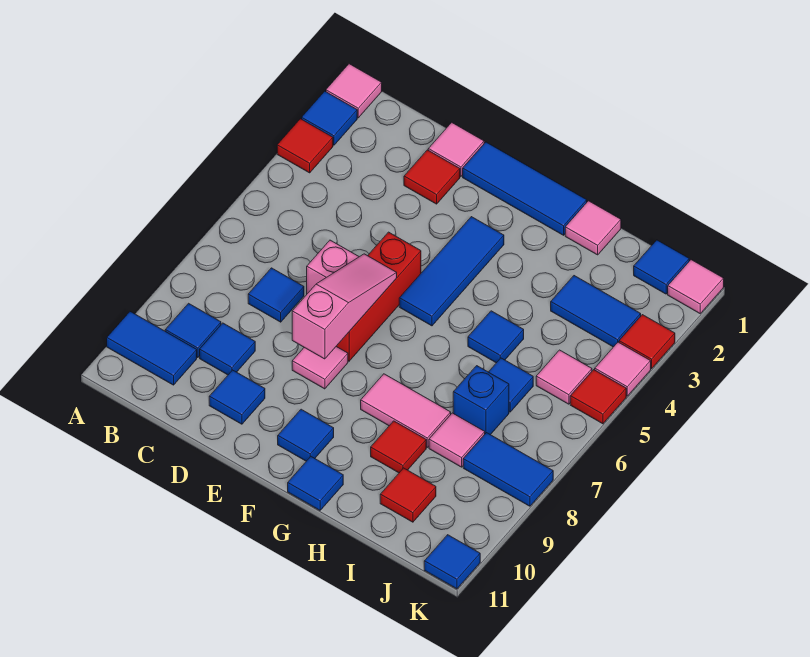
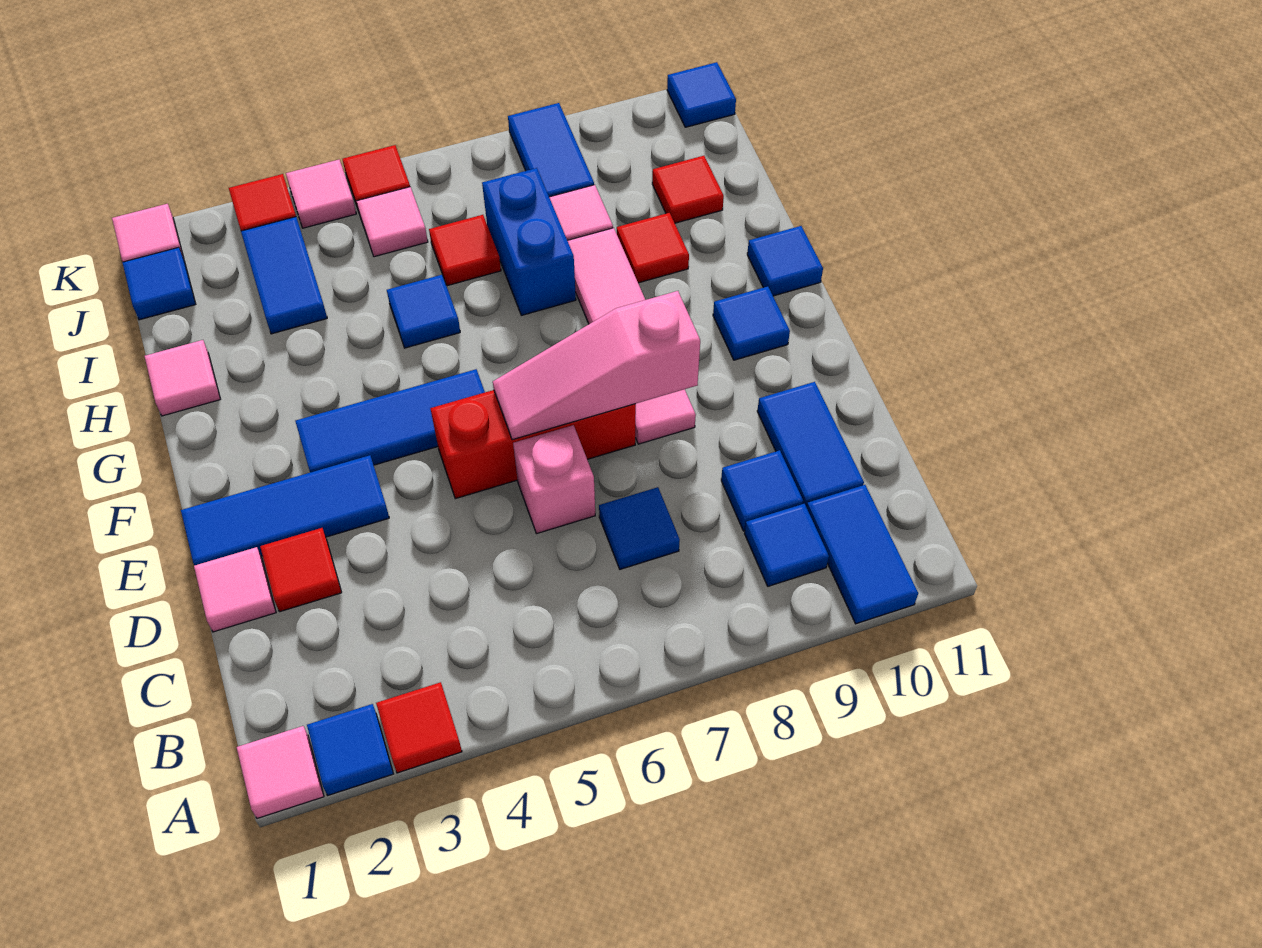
blue 1x1 tile [209,370,265,424] -> blue 1x2 tile [757,382,864,507]
blue 1x3 tile [463,142,587,235] -> blue 1x3 tile turned to [181,455,389,565]
blue 1x1 tile [489,358,533,412] -> red 1x1 tile [429,215,501,286]
blue 1x1 brick [453,366,509,435] -> blue 1x2 brick [482,168,576,315]

